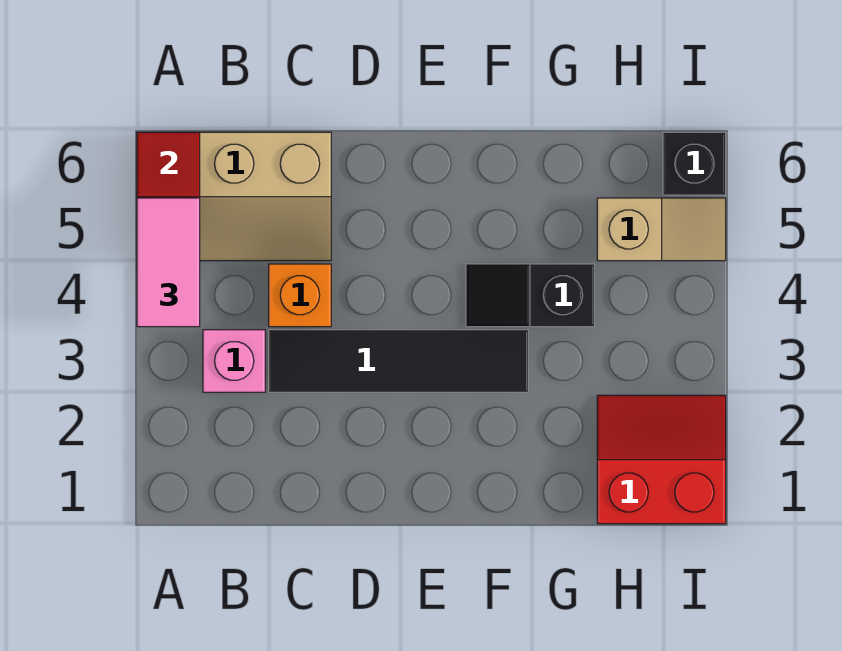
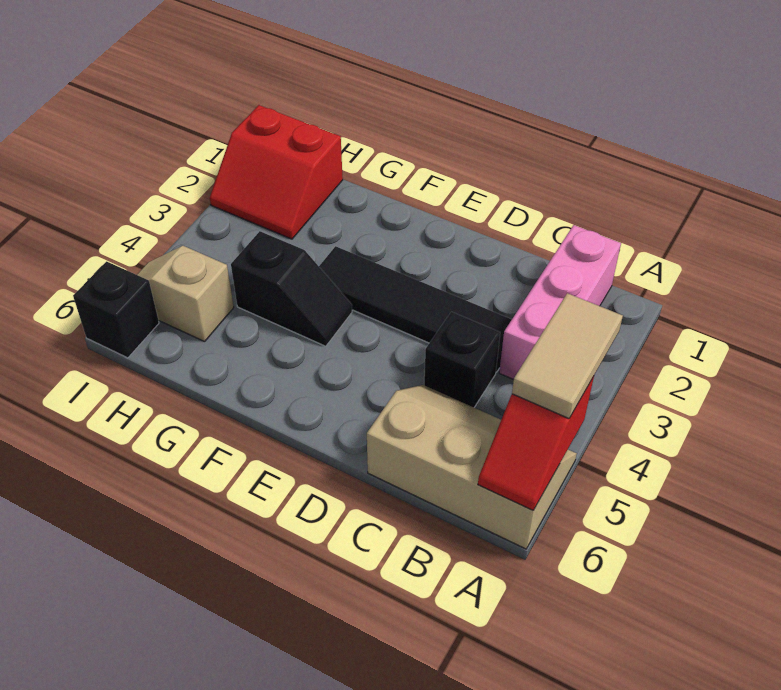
pink 1x2 tile [137,198,200,327] -> tan 1x2 tile [512,293,623,418]
pink 1x1 brick [203,330,265,392] -> pink 1x3 brick [499,225,621,380]
orange 1x1 brick [269,264,331,327] -> black 1x1 brick [424,312,500,407]

